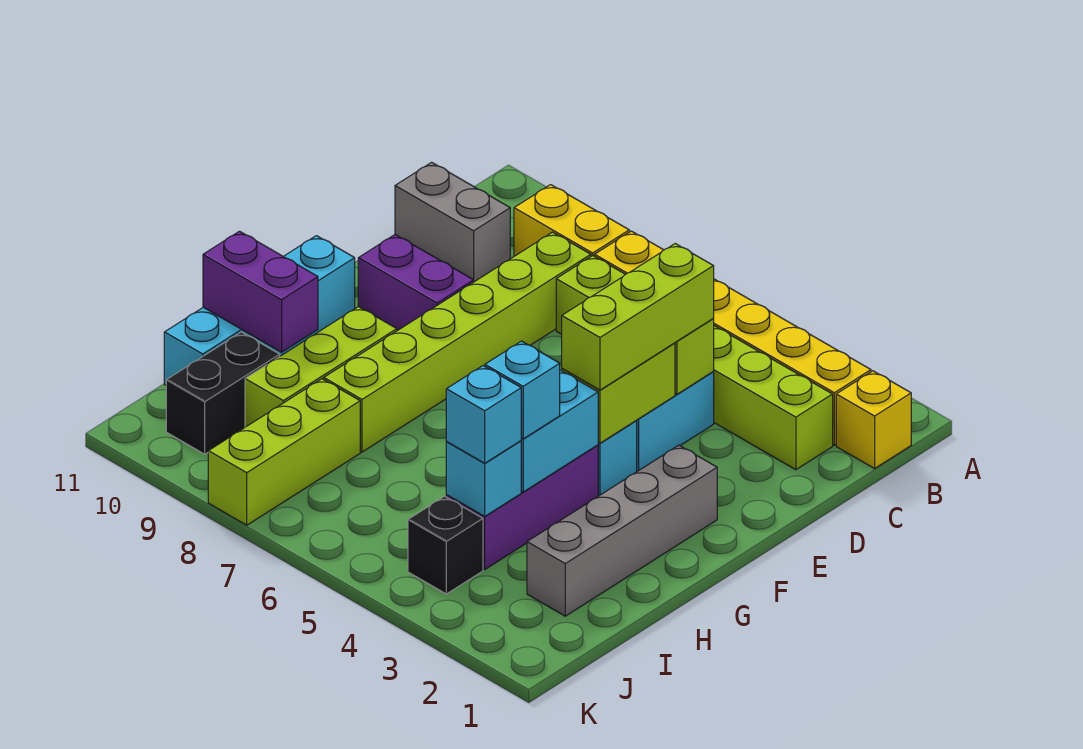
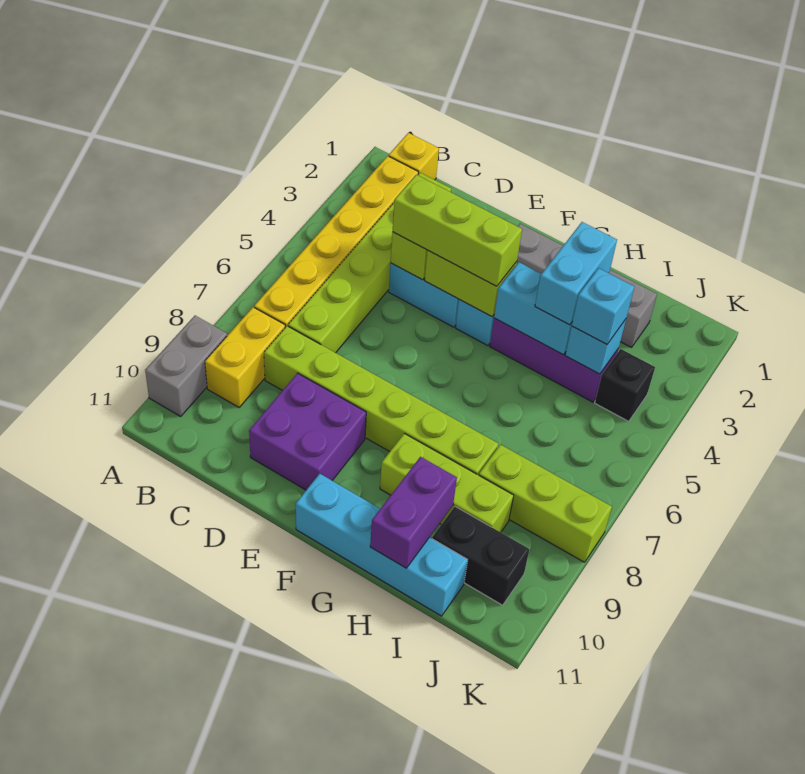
grey 1x2 brick [395,162,510,282] -> grey 1x2 brick moved to [145,316,227,416]
purple 1x2 brick [358,235,474,331] -> purple 2x2 brick [249,373,366,490]
cyan 1x1 brick [485,341,560,439] -> cyan 1x2 brick [535,222,617,325]

